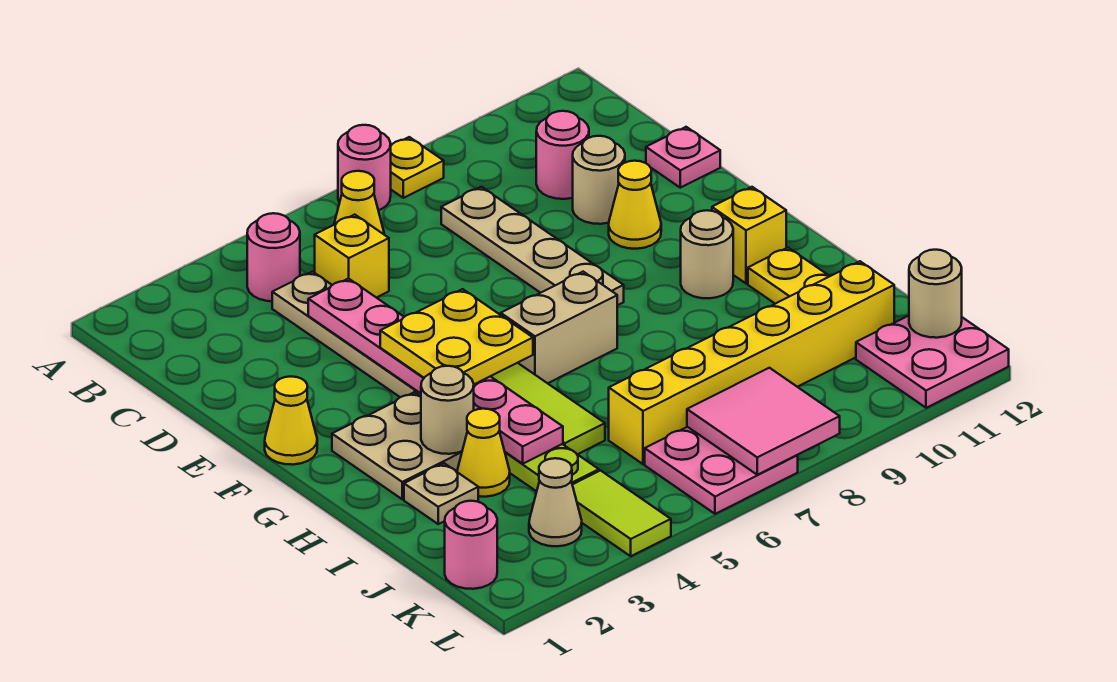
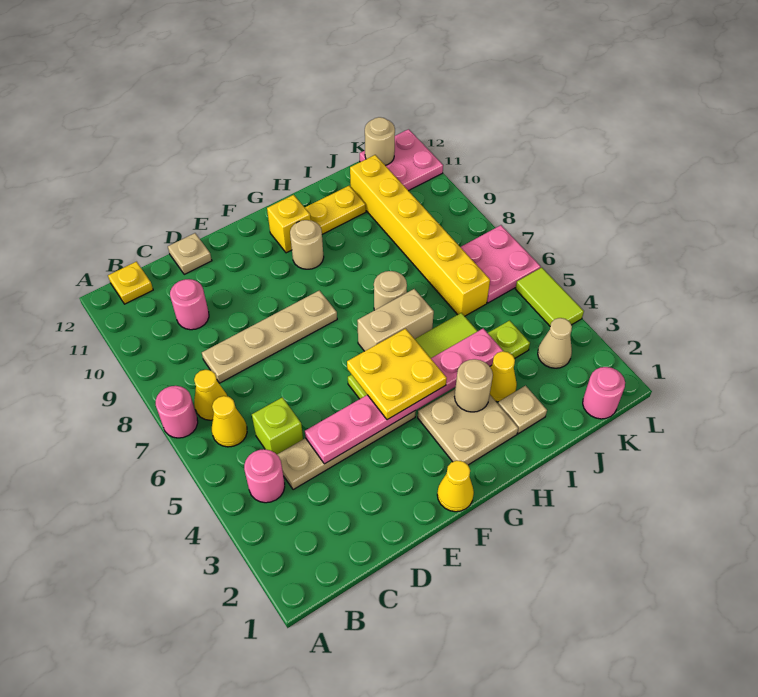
yellow 1x1 plate [391,137,444,198] -> yellow 1x1 plate moved to [108,262,153,304]
yellow 1x1 brick [315,215,389,298] -> lime 1x1 brick [252,397,303,454]
tan 1x1 round brick [573,136,625,224] -> tan 1x1 round brick moved to [374,271,407,310]
pink 1x1 plate [646,127,720,188] -> tan 1x1 plate [168,233,212,274]
yellow 1x1 cone [609,161,661,249] -> yellow 1x1 cone moved to [194,370,228,420]
tan 1x2 brick [501,272,617,383] -> tan 1x2 brick turned to [357,289,434,351]
lime 1x2 tile [573,471,671,556] -> lime 1x2 tile turned to [516,268,584,326]
pink 2x2 tile [687,368,840,475] -> none

